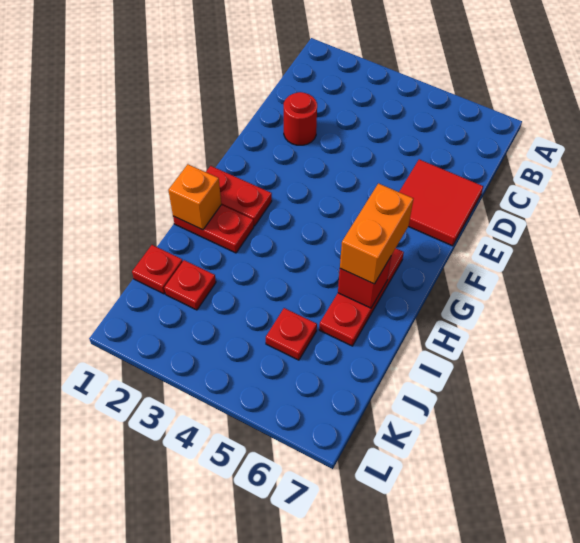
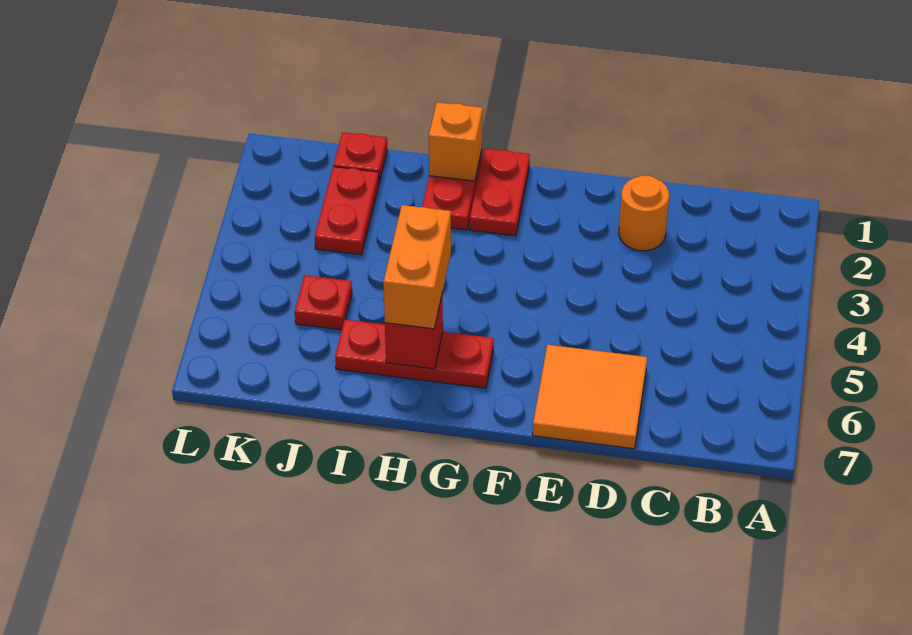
red 1x1 round brick [284,92,317,145] -> orange 1x1 round brick [619,175,669,251]
red 2x2 tile [399,159,483,246] -> orange 2x2 tile [533,345,647,449]
orange 1x2 brick [340,183,413,284] -> orange 1x2 brick turned to [383,205,451,329]
red 1x1 plate [164,260,216,310] -> red 1x2 plate [315,167,379,255]

